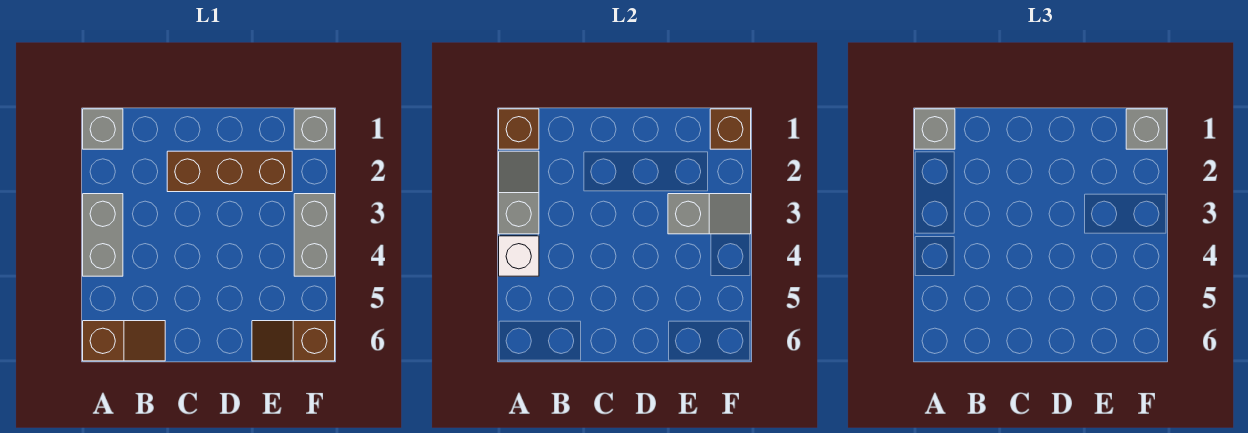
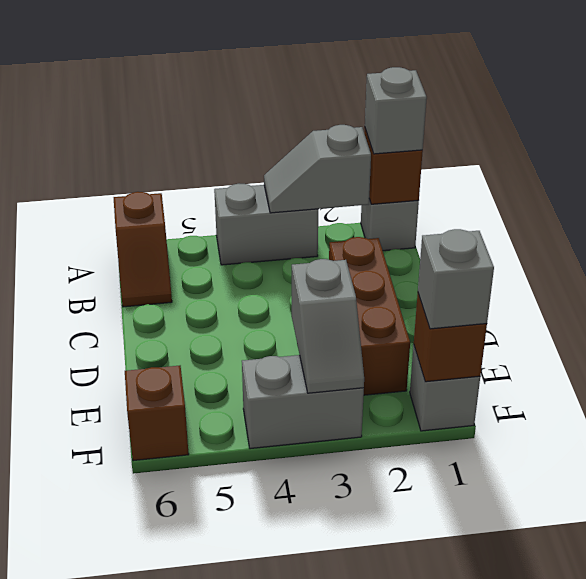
grey 1x2 slope [499,151,539,234] -> grey 1x2 slope turned to [264,125,371,213]
white 1x1 brick [499,236,539,276] -> none

